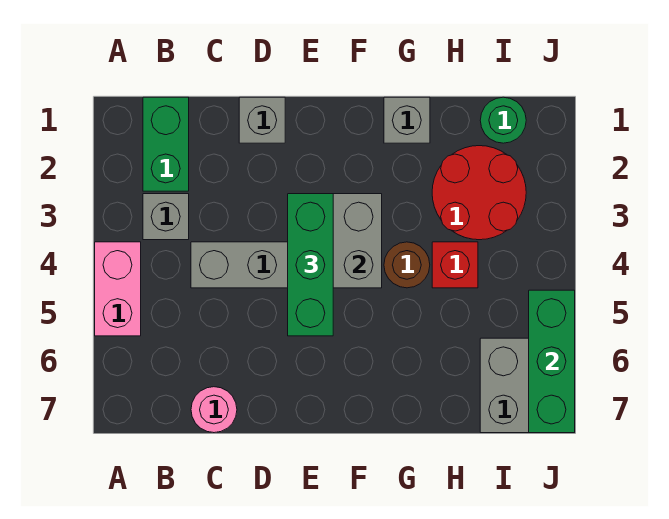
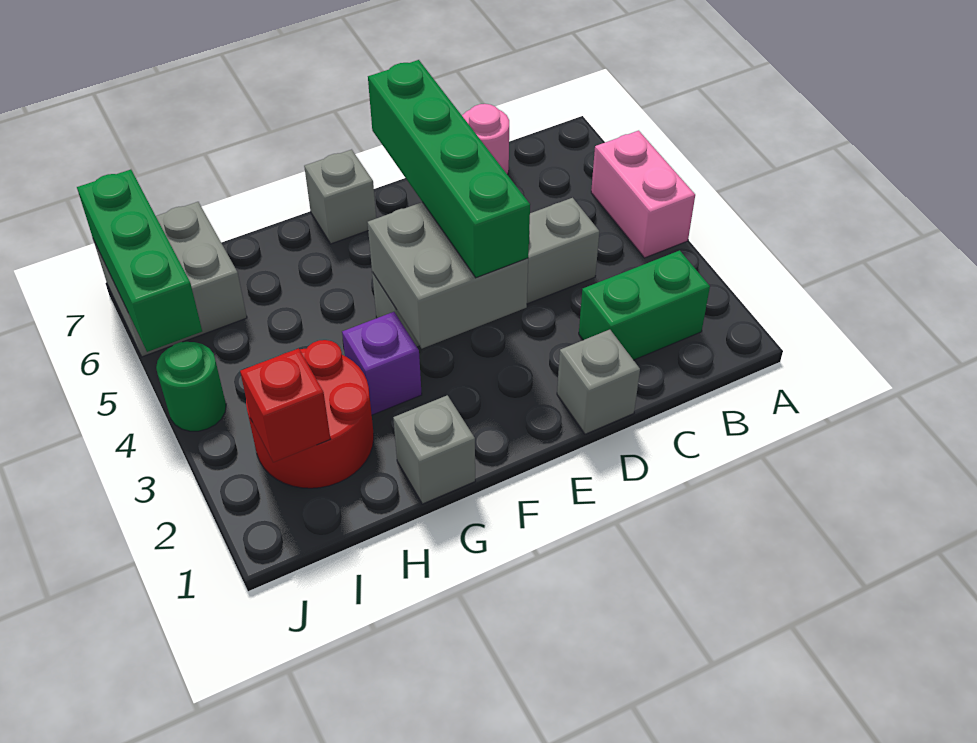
green 1x2 brick [143,97,189,191] -> green 1x2 brick turned to [579,250,710,360]
grey 1x1 brick [143,194,189,240] -> grey 1x1 brick moved to [304,149,376,244]
green 1x3 brick [288,194,333,336] -> green 1x4 brick [368,60,530,278]
none -> purple 1x1 brick [342,312,422,415]
brown 1x1 round brick [384,242,430,288] -> none
red 1x1 brick [432,242,478,288] -> red 1x1 brick moved to [240,348,330,462]
green 1x1 round brick [480,97,526,143] -> green 1x1 round brick moved to [156,342,226,431]

